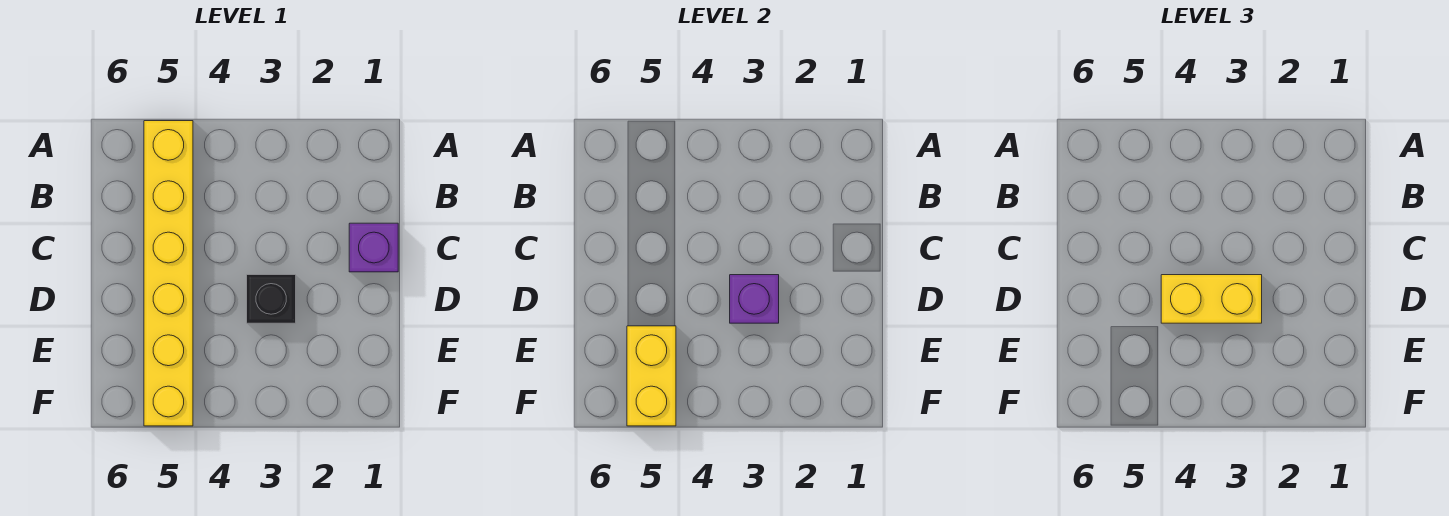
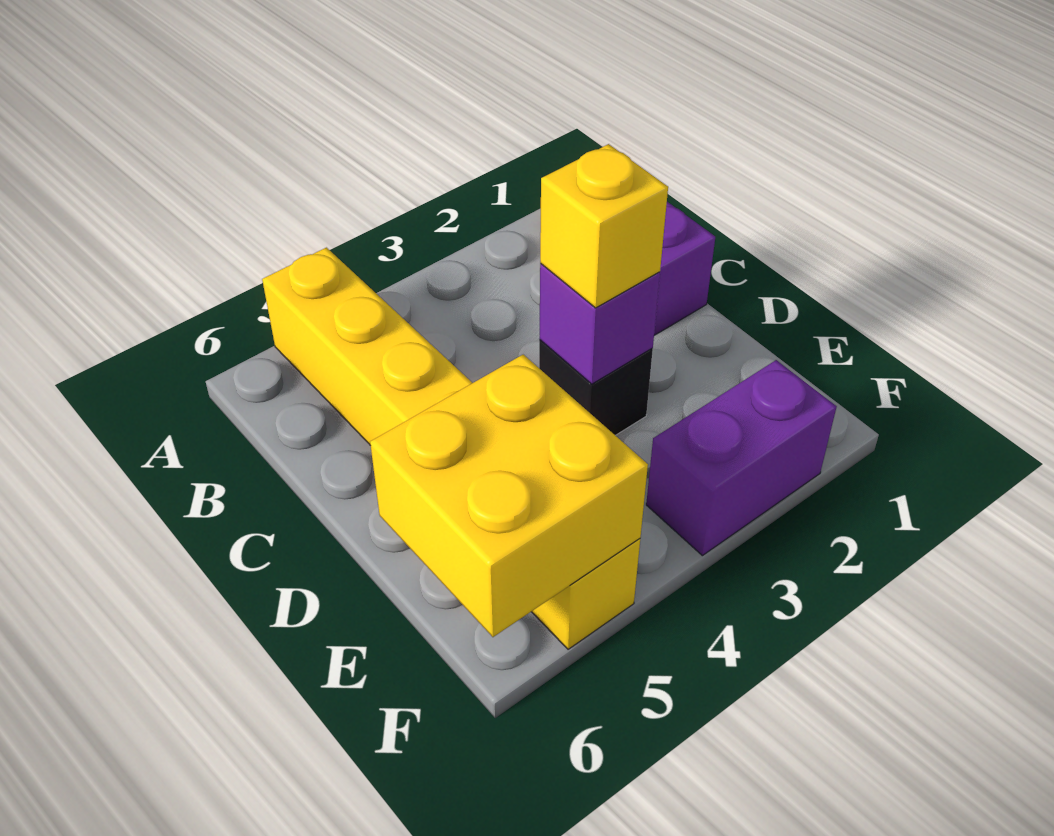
yellow 1x2 brick [1161,275,1262,323] -> yellow 1x1 brick [540,144,668,308]
yellow 1x2 brick [627,326,676,426] -> yellow 2x2 brick [370,355,648,637]
none -> purple 1x2 brick [646,360,837,556]

